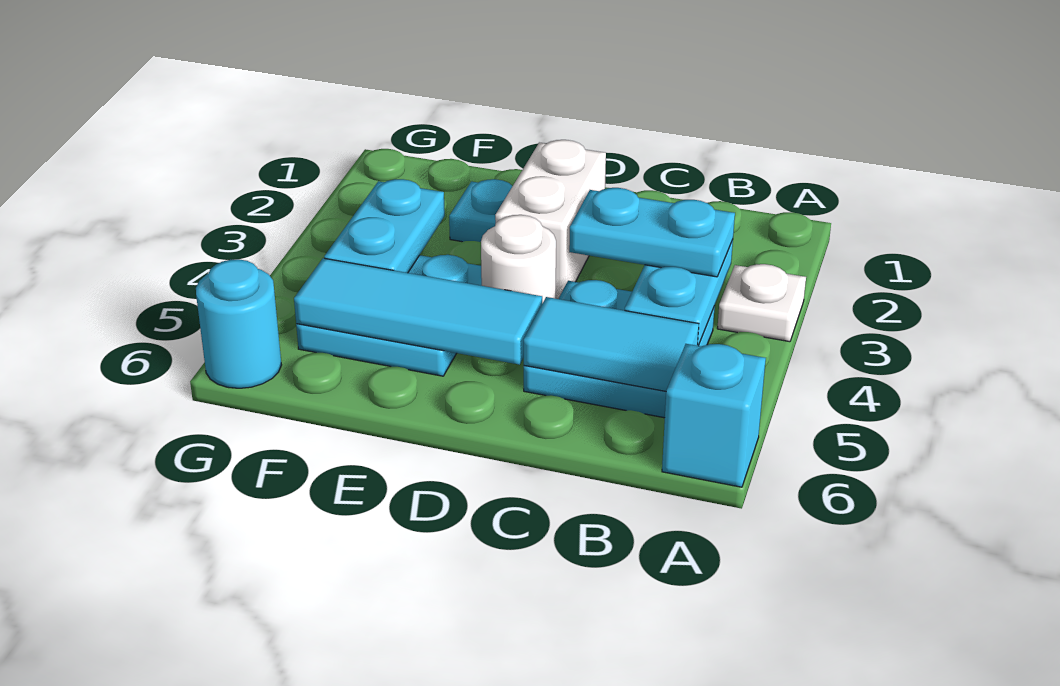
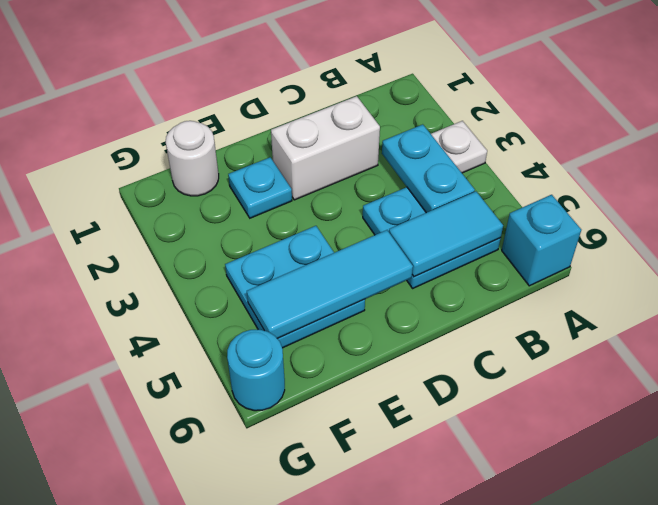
cyan 1x2 plate [569,188,735,277] -> none
white 1x2 brick [495,140,606,299] -> white 1x2 brick turned to [271,96,380,200]
white 1x1 round brick [481,215,556,303] -> white 1x1 round brick moved to [166,121,219,196]
cyan 1x2 plate [324,179,445,273] -> none

